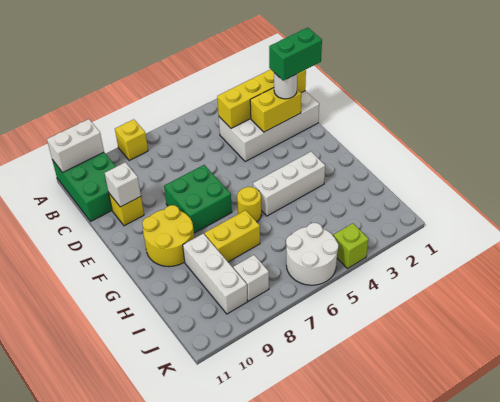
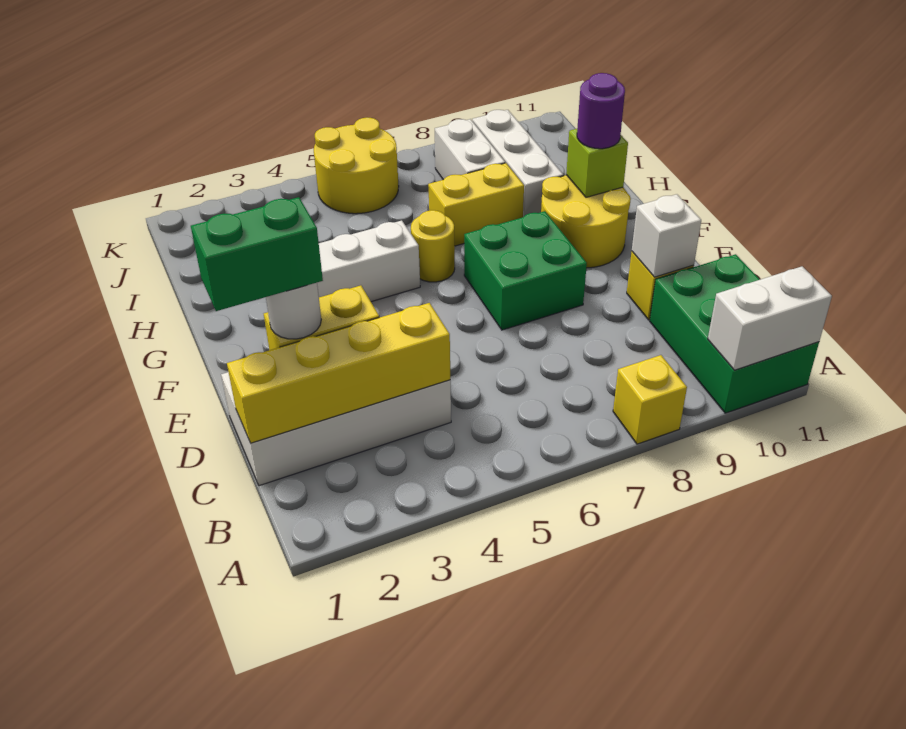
none -> purple 1x1 round brick [577,73,625,149]
white 2x2 round brick [286,223,338,285] -> yellow 2x2 round brick [314,118,399,214]
white 1x1 brick [233,255,269,301] -> white 1x2 brick [435,119,505,180]
lime 1x1 brick [333,223,368,269] -> lime 1x1 brick moved to [566,129,628,197]

